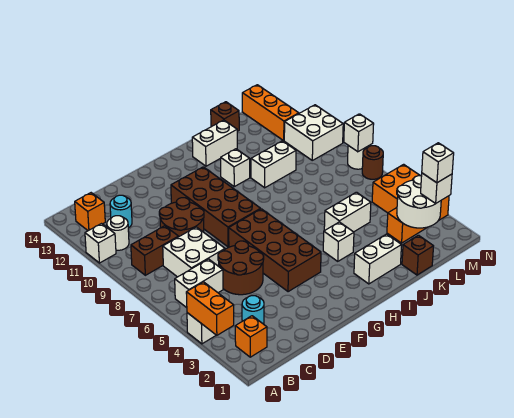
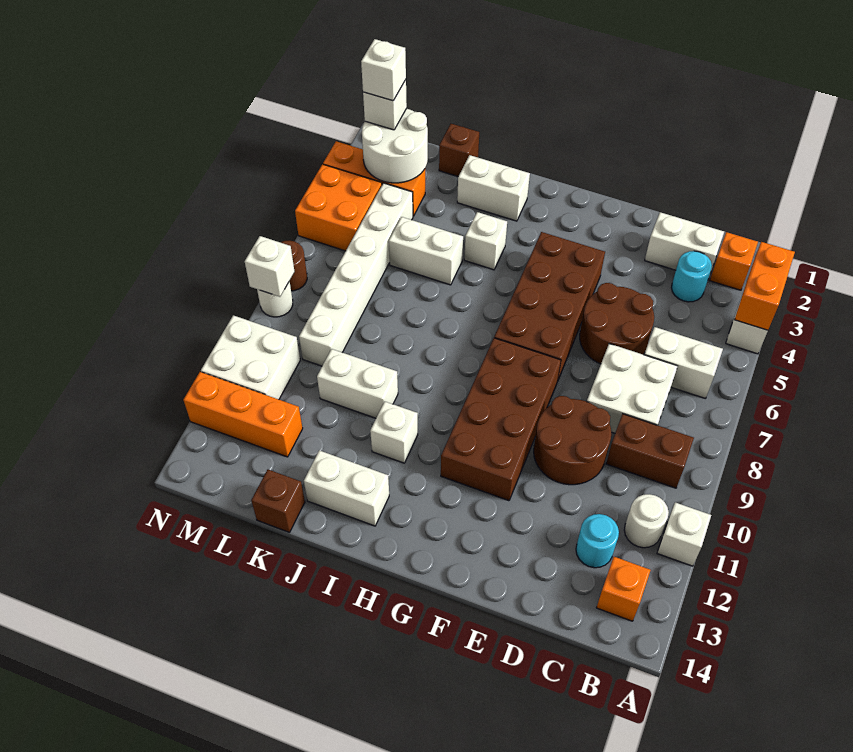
none -> white 1x2 brick [645,212,724,279]
none -> white 1x6 brick [299,183,413,366]
orange 1x3 brick [242,85,299,140] -> orange 1x3 brick turned to [184,372,303,457]

